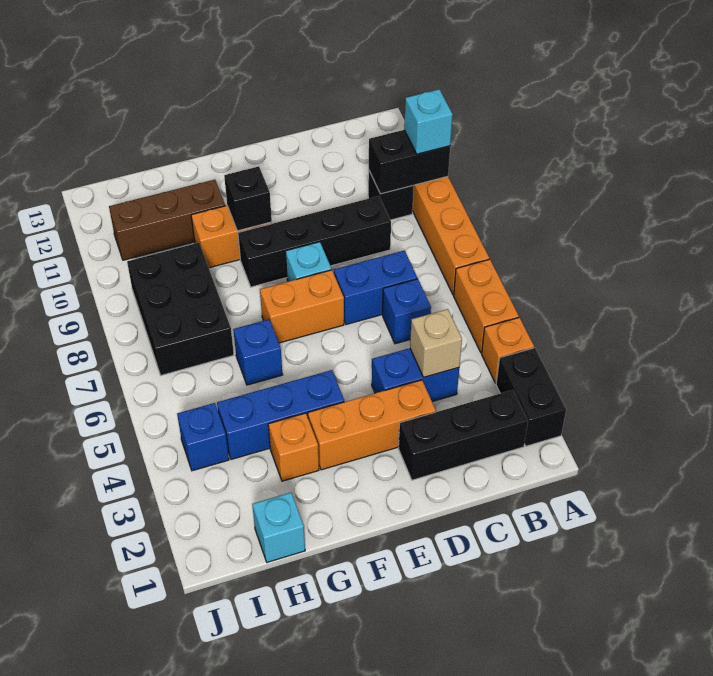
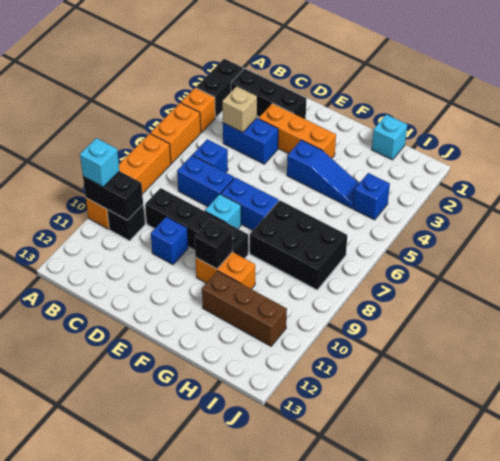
orange 1x2 brick [260,270,344,343] -> blue 1x2 brick [221,177,279,230]
blue 1x3 brick [217,370,344,459] -> blue 1x3 slope [287,140,359,208]
orange 1x1 brick [268,413,319,481] -> none
blue 1x1 brick [233,319,282,385] -> blue 1x1 brick moved to [151,217,188,265]
black 2x3 brick [127,243,234,375] -> black 2x3 brick turned to [250,200,348,290]

